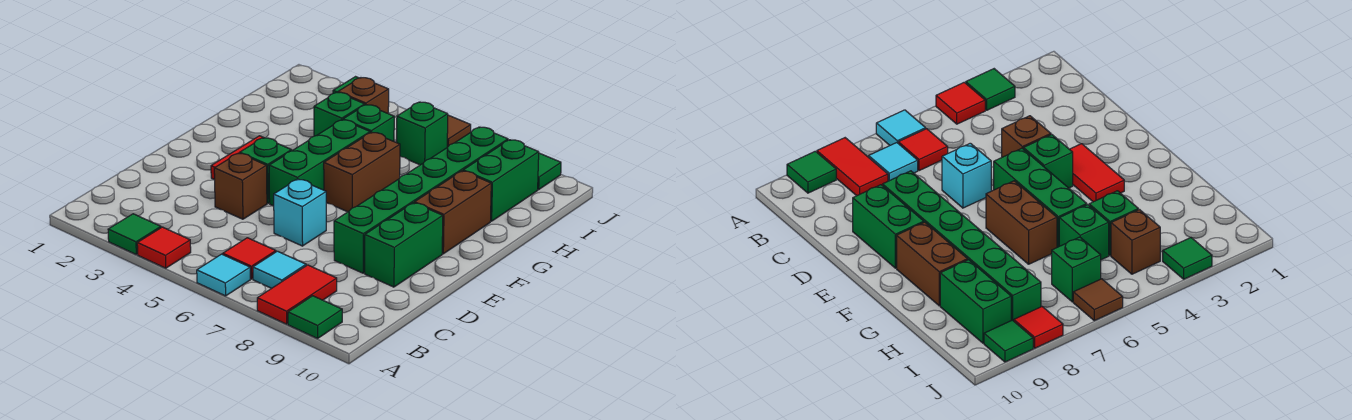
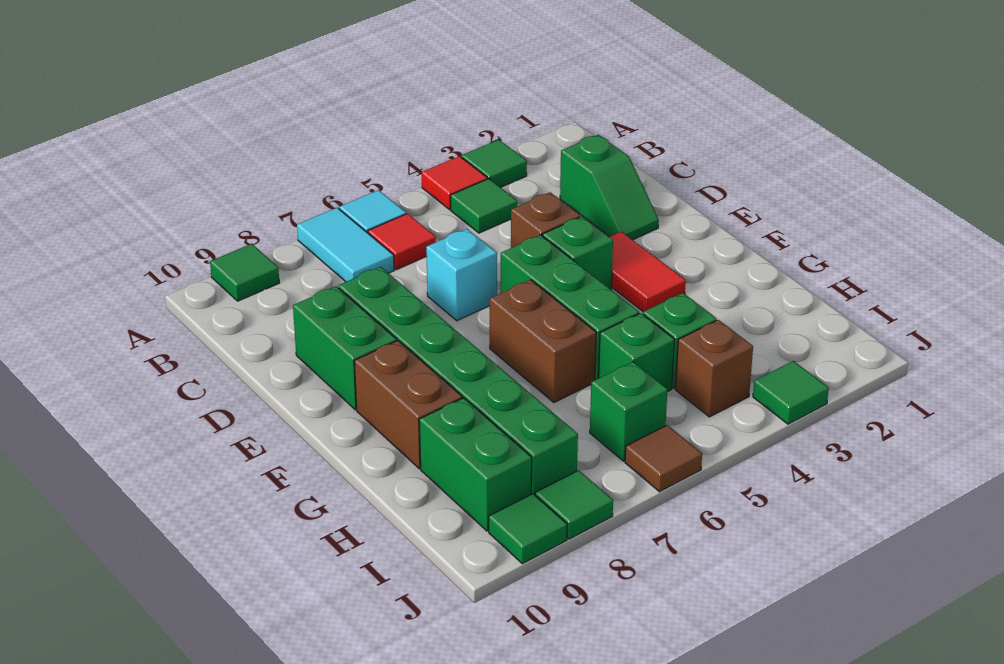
red 1x2 tile [257,265,337,324] -> none
none -> green 1x1 tile [451,179,517,233]
cyan 1x1 tile [253,251,306,288] -> cyan 1x2 tile [297,208,394,282]
none -> green 1x2 slope [560,135,659,240]
red 1x1 tile [1014,307,1063,348] -> green 1x1 tile [535,470,613,539]

